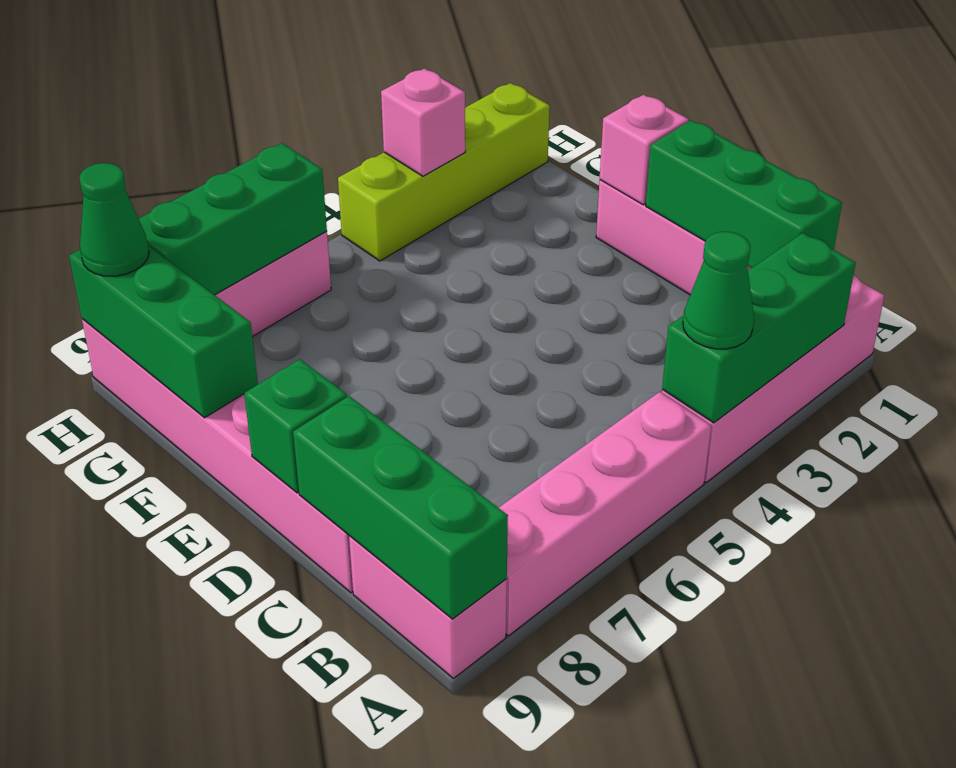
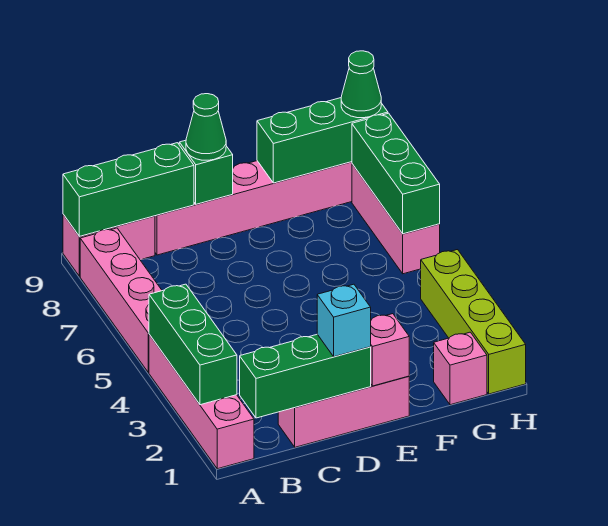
green 1x1 cone [683,232,754,349] -> green 1x1 cone moved to [186,94,226,160]
none -> cyan 1x1 brick [317,284,371,357]
pink 1x1 brick [381,68,465,176] -> pink 1x1 brick moved to [434,332,487,405]

